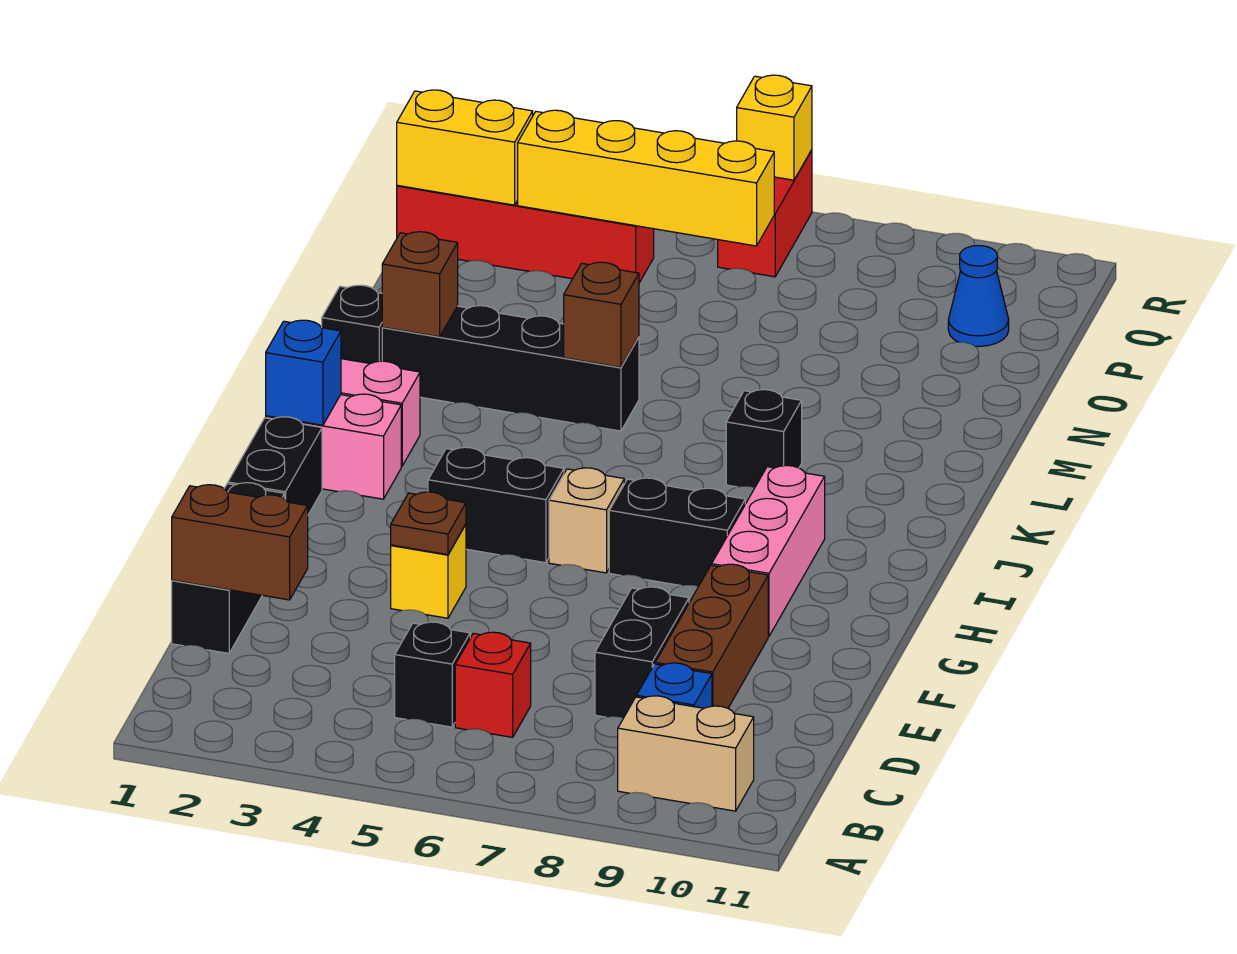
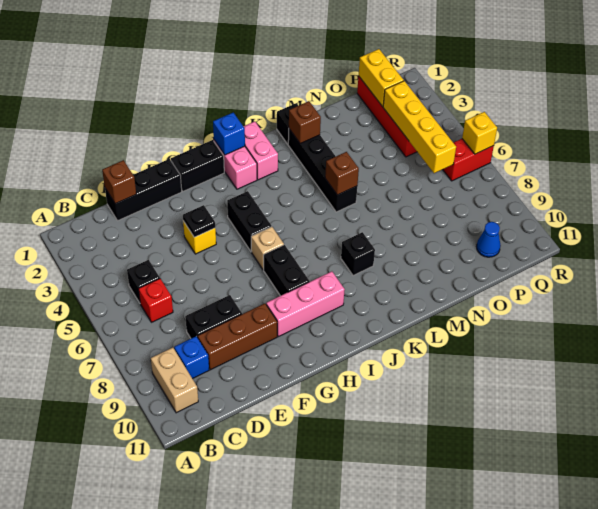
brown 1x2 brick [172,485,308,600] -> brown 1x1 brick [102,160,136,204]
brown 1x1 plate [391,492,466,555] -> black 1x1 plate [183,205,215,237]

